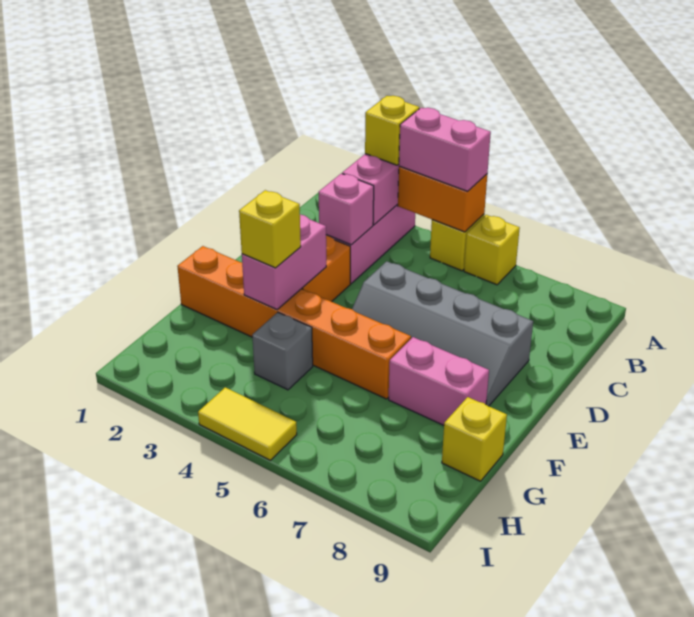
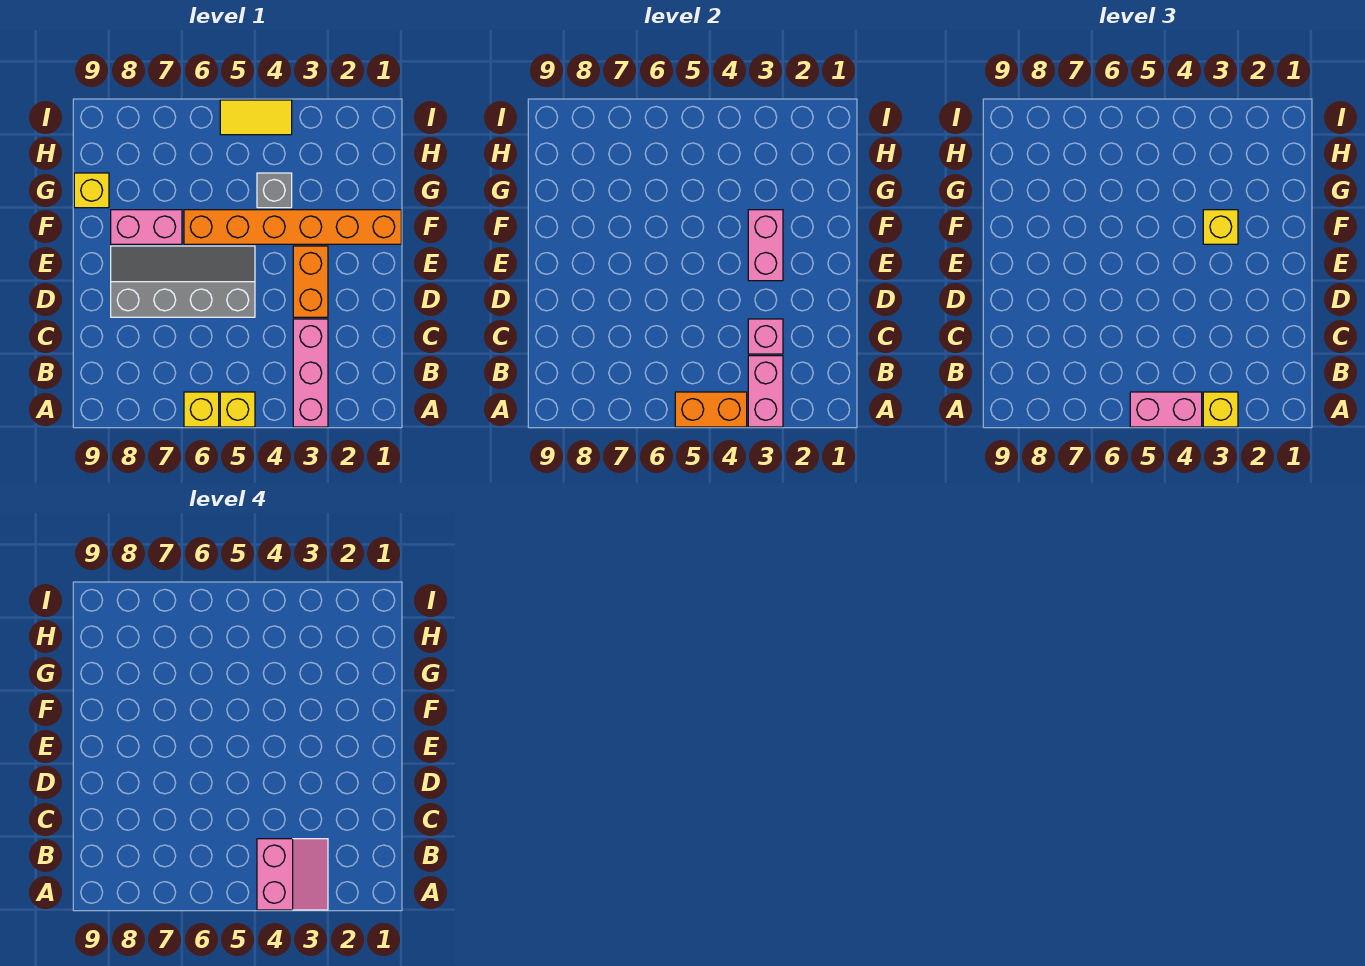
none -> pink 2x2 slope [257,839,328,910]

